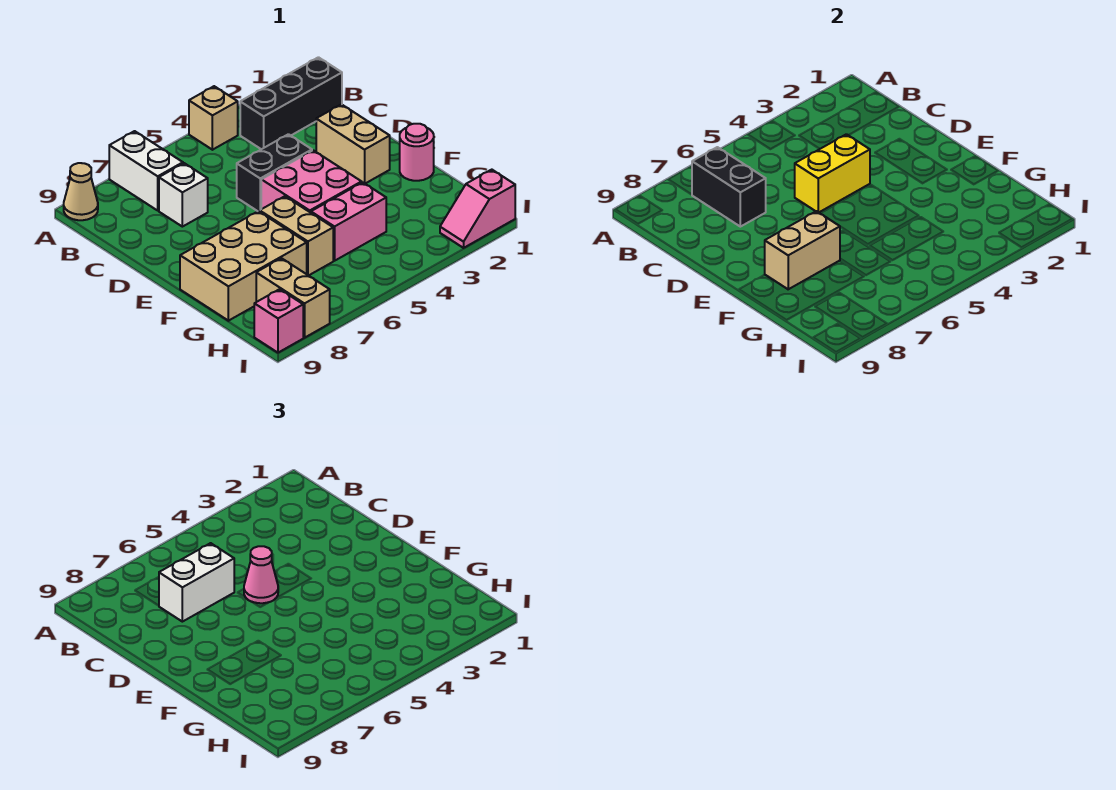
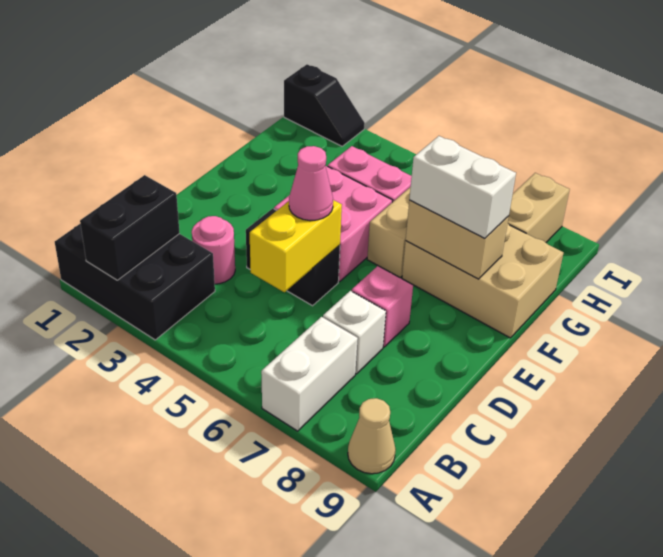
tan 1x1 brick [189,86,238,150] -> none
black 1x3 brick [240,57,342,149] -> black 2x3 brick [55,224,215,340]
black 1x2 brick [692,147,766,227] -> black 1x2 brick moved to [80,175,180,280]
white 1x2 brick [159,543,234,622] -> white 1x2 brick moved to [409,136,516,239]
tan 1x2 brick [316,104,390,184] -> none
yellow 1x2 brick [795,134,870,212] -> yellow 1x2 brick turned to [250,200,342,292]
pink 1x1 round brick [400,124,434,181] -> pink 1x1 round brick moved to [192,216,235,284]
pink 1x2 slope [440,170,515,248] -> black 1x2 slope [284,64,365,146]
pink 1x1 brick [254,289,303,353] -> pink 1x1 brick moved to [352,266,413,347]

